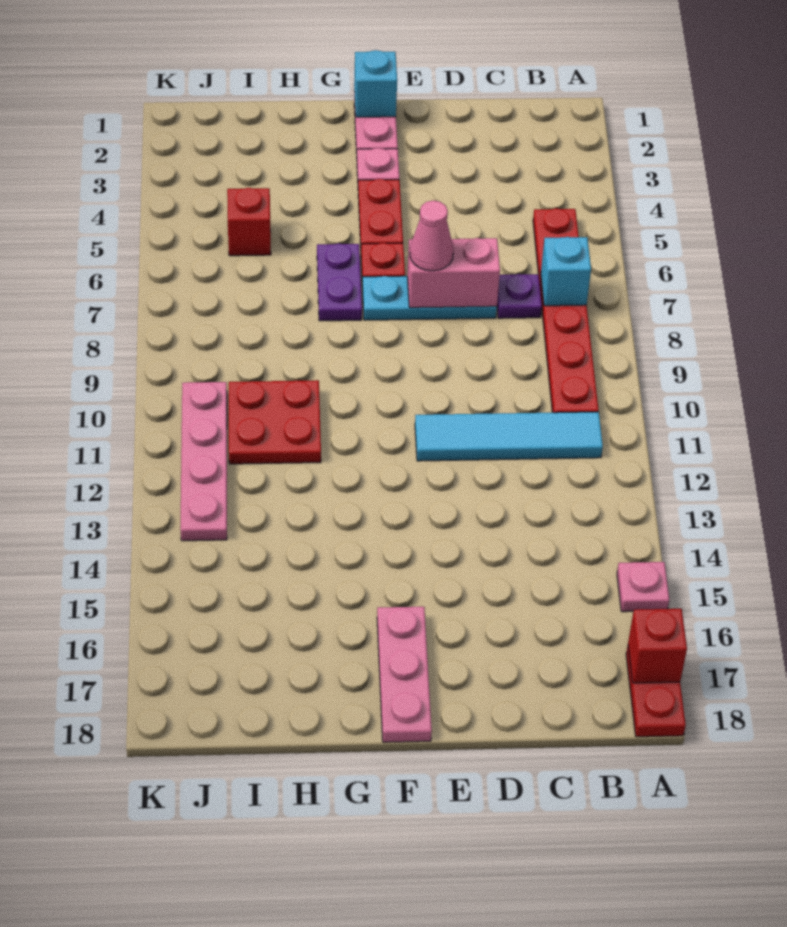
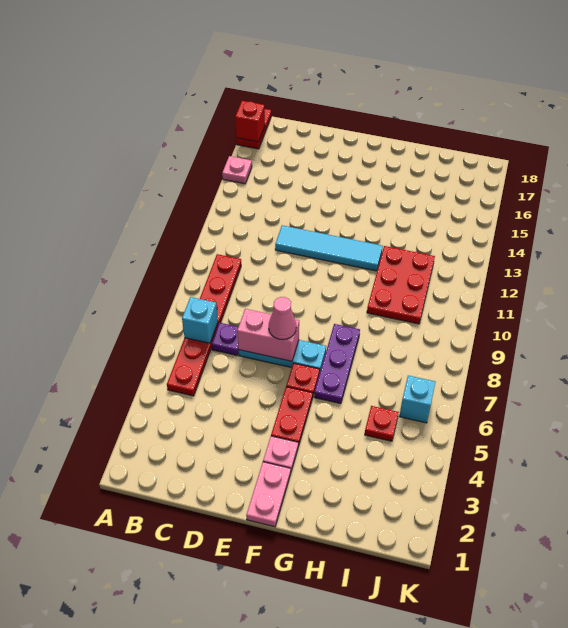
cyan 1x4 tile [415,412,603,461] -> cyan 1x4 tile moved to [275,225,383,271]
cyan 1x1 brick [354,50,397,117] -> cyan 1x1 brick moved to [399,376,436,423]
pink 1x3 plate [377,607,432,742] -> none
purple 1x2 plate [317,244,362,321] -> purple 1x3 plate [314,324,360,404]
red 2x2 plate [229,380,321,464] -> red 2x3 plate [367,246,435,324]
red 1x1 brick [227,188,271,256] -> red 1x1 plate [365,406,399,441]
pink 1x4 plate [180,382,227,541] -> none

